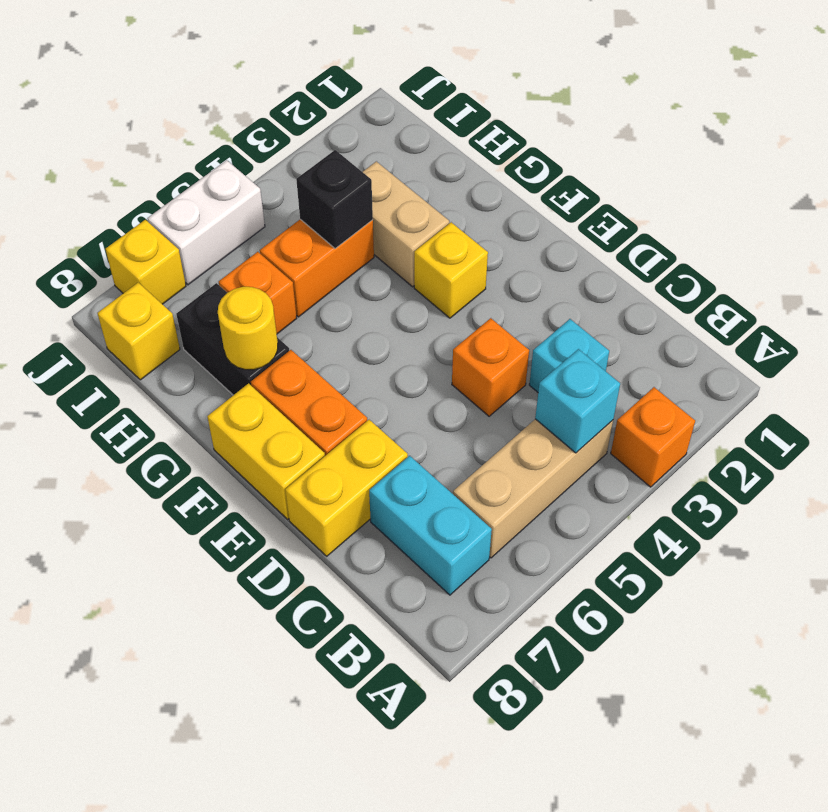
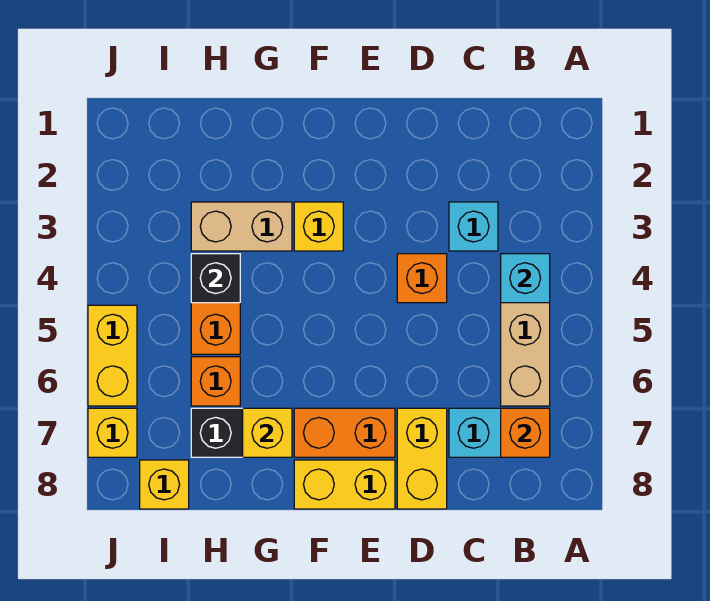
orange 1x1 brick [611,387,695,487] -> orange 1x1 brick moved to [501,408,550,457]
yellow 1x1 round brick [218,287,278,370] -> yellow 1x1 brick [243,408,292,457]
white 1x2 brick [147,160,265,285] -> yellow 1x2 brick [88,305,137,406]

